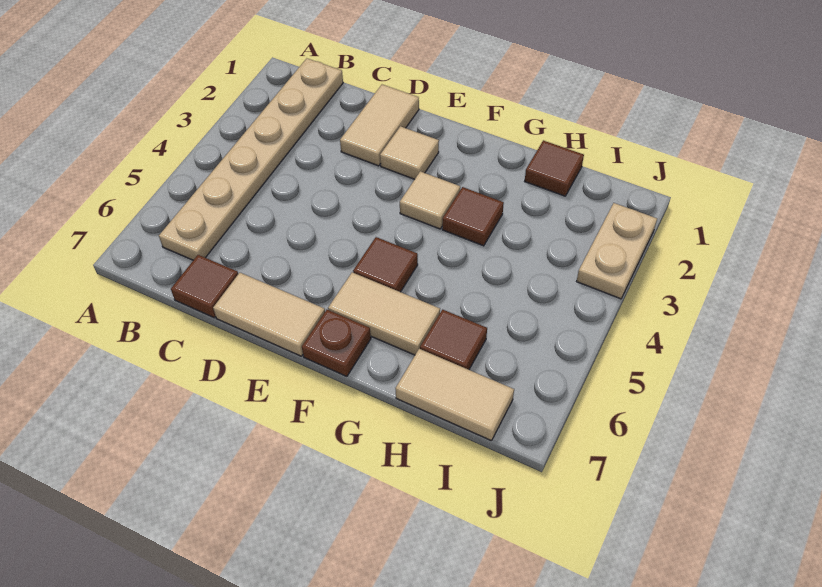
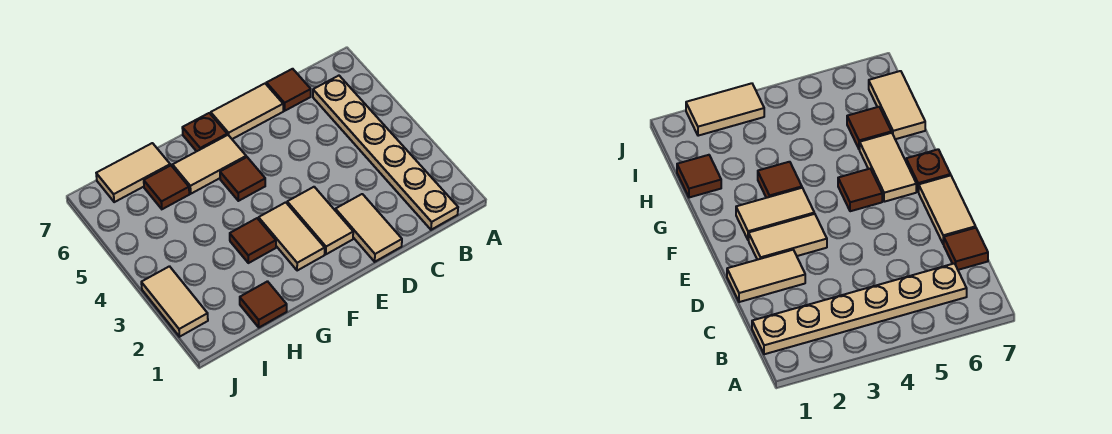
tan 1x1 tile [380,126,439,179] -> tan 1x2 tile [287,187,353,254]
tan 1x1 tile [400,171,460,229] -> tan 1x2 tile [259,202,325,271]
tan 1x2 plate [577,203,657,299] -> tan 1x2 tile [141,266,208,337]

